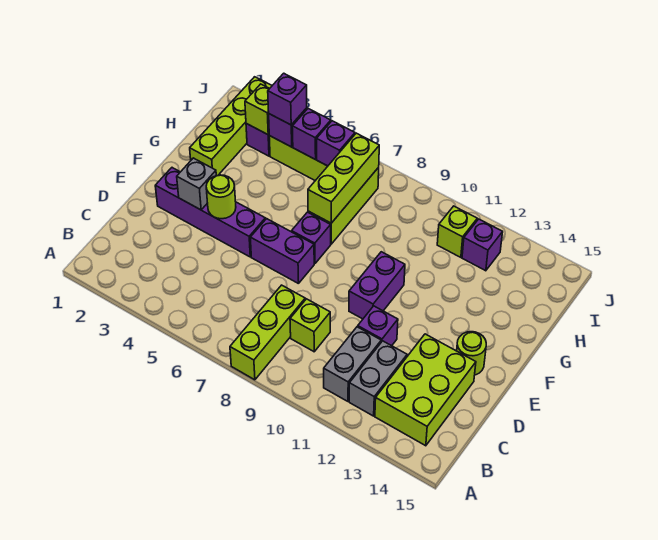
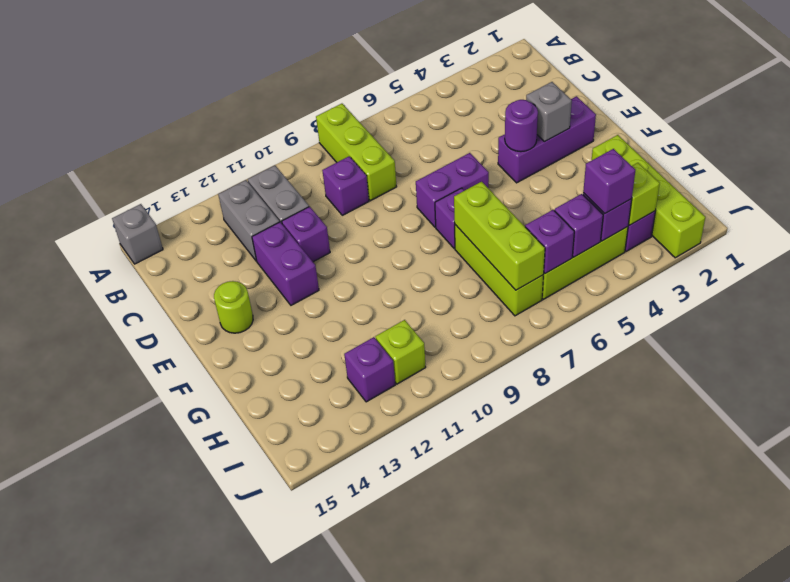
none -> grey 1x1 brick [112,204,163,264]
lime 2x3 brick [375,334,476,446] -> none
lime 1x1 brick [290,299,330,352] -> purple 1x1 brick [322,156,369,215]
purple 1x4 brick [155,168,265,257] -> purple 1x3 brick [498,96,596,183]
lime 1x1 round brick [206,175,236,219] -> purple 1x1 round brick [505,100,538,152]
purple 1x2 brick [349,252,405,319] -> purple 1x2 brick moved to [252,222,319,305]

